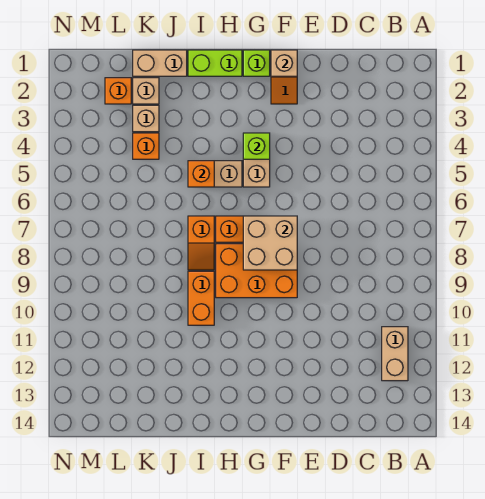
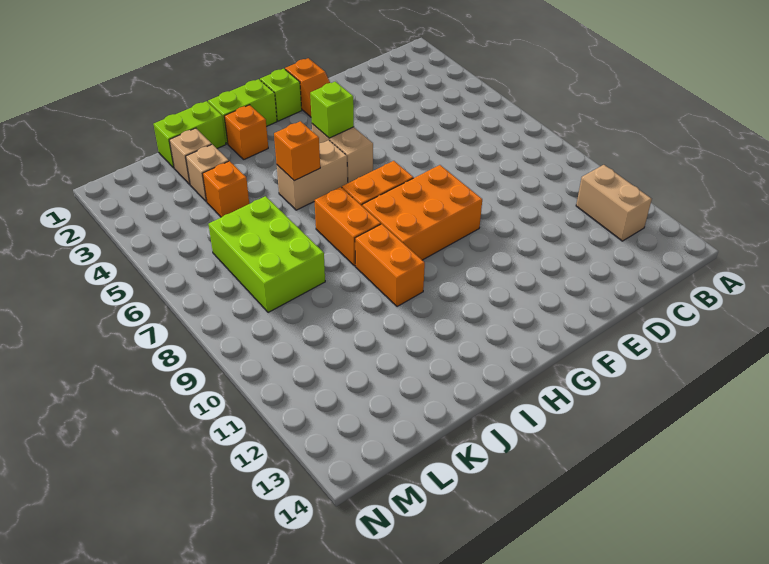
tan 1x1 brick [271,50,297,76] -> none
tan 2x2 brick [243,216,297,270] -> none
orange 1x2 slope [188,216,214,270] -> orange 1x2 brick [314,187,381,266]
tan 1x2 brick [133,50,187,76] -> lime 1x2 brick [153,101,226,168]
none -> lime 2x3 brick [208,196,325,313]
orange 1x1 brick [105,78,131,104] -> orange 1x1 brick moved to [224,105,268,159]

